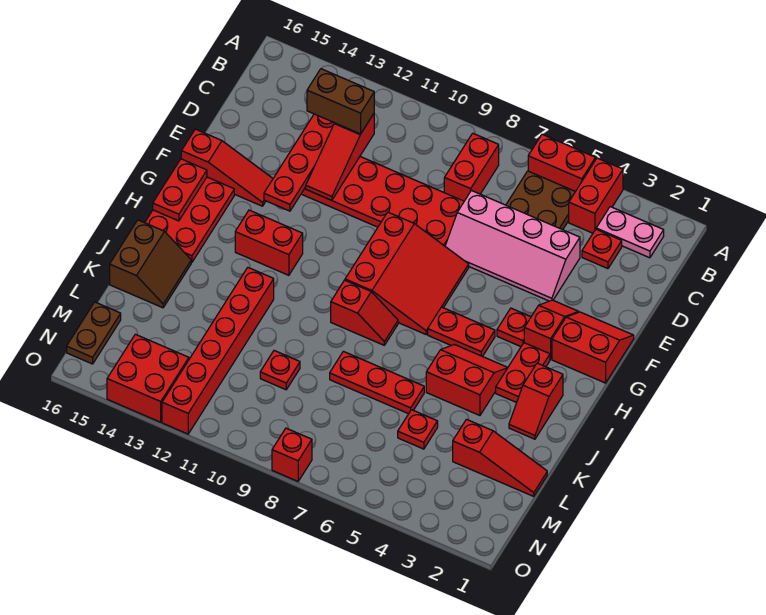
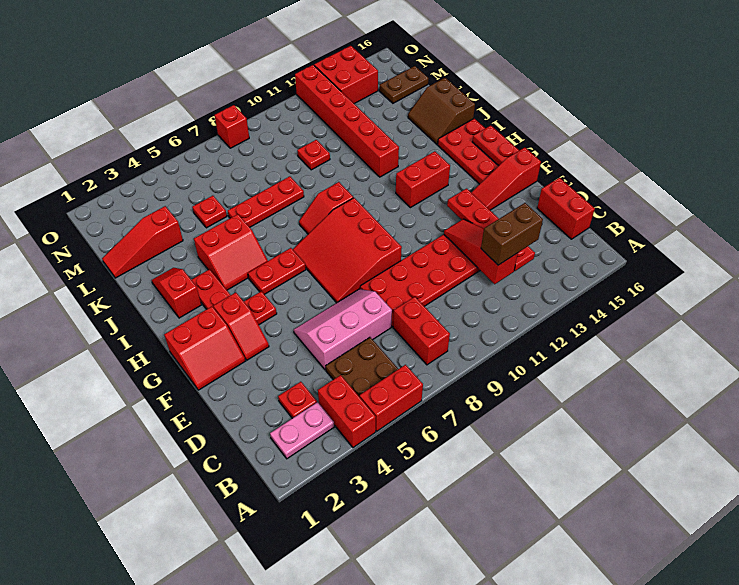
none -> red 1x2 brick [537,178,595,239]
pink 2x4 slope [445,191,580,301] -> pink 2x3 slope [294,289,392,370]
brown 1x2 plate [67,302,121,364] -> brown 1x2 plate turned to [379,66,428,103]

